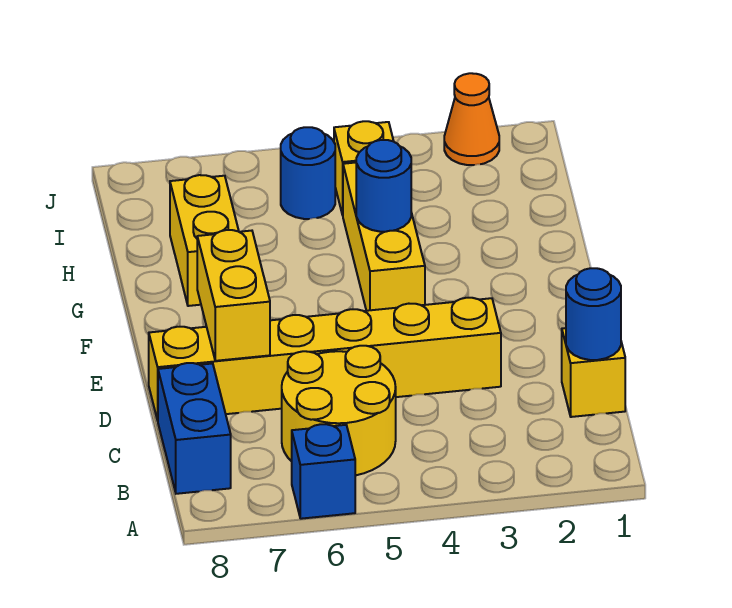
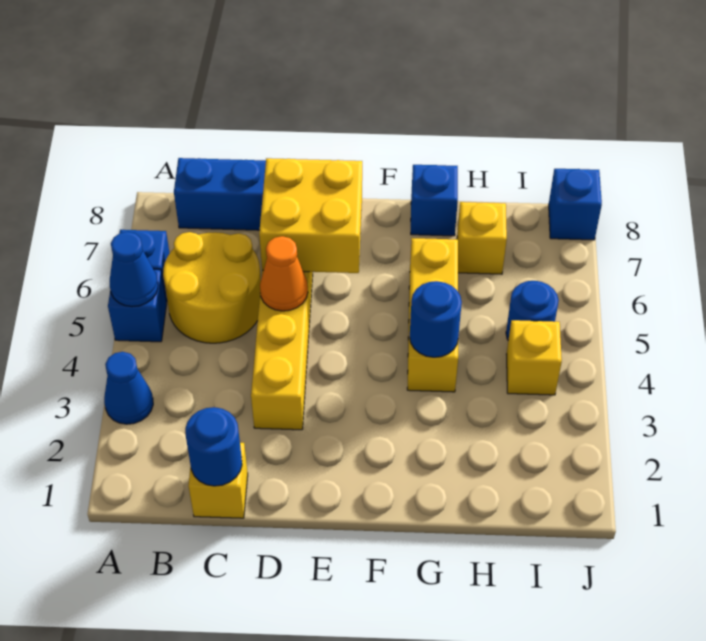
none -> blue 1x1 cone [104,352,153,424]
none -> blue 1x1 brick [108,269,167,342]
none -> blue 1x1 cone [110,232,158,307]
yellow 1x2 brick [197,230,270,361] -> yellow 2x2 brick [259,158,362,273]
yellow 1x3 brick [343,163,425,311] -> yellow 1x3 brick turned to [407,238,458,392]
yellow 1x2 brick [170,175,239,306] -> yellow 1x1 brick [457,202,507,274]
none -> blue 1x1 brick [411,165,458,236]
orange 1x1 cone [444,73,499,165] -> orange 1x1 cone moved to [260,236,308,311]
none -> blue 1x1 brick [549,169,602,240]

